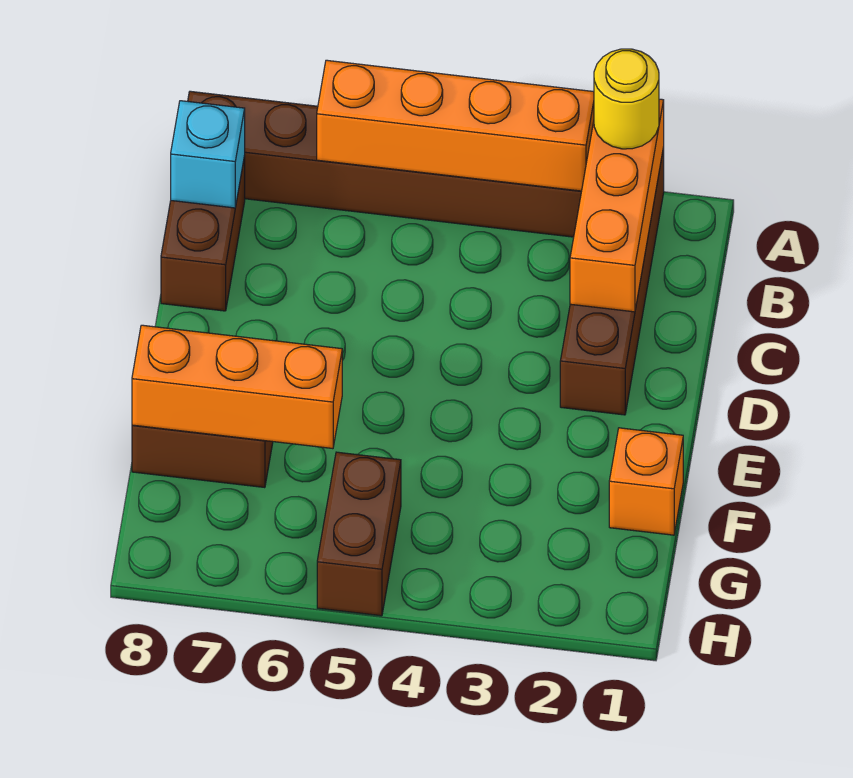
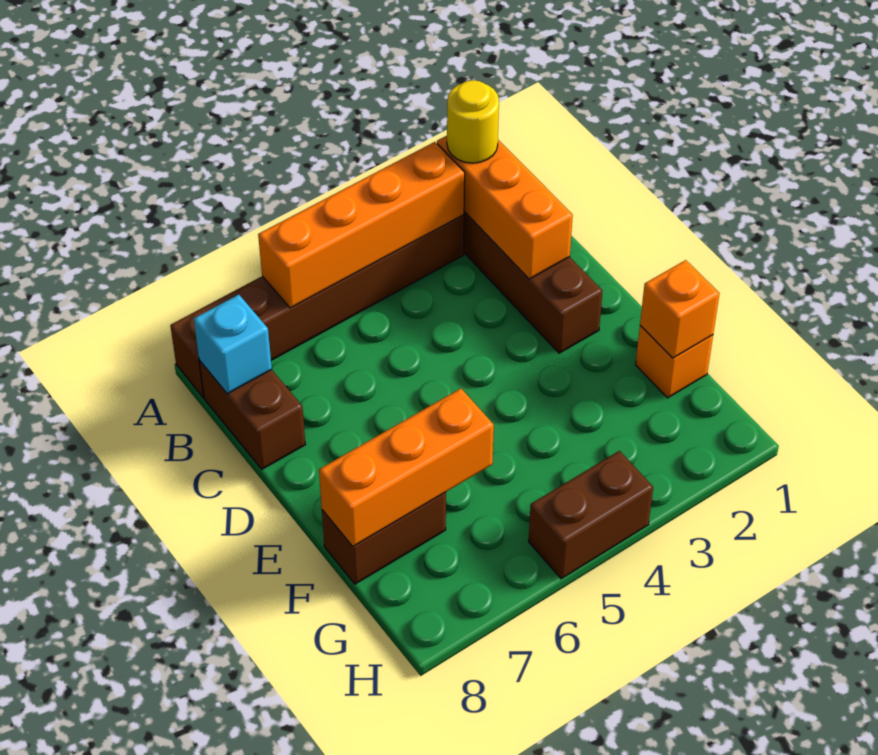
none -> orange 1x1 brick [640,260,720,358]
brown 1x2 brick [317,452,401,616] -> brown 1x2 brick turned to [528,451,653,579]

